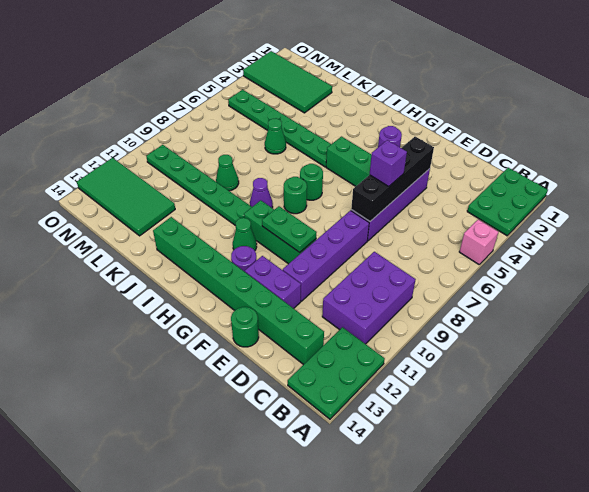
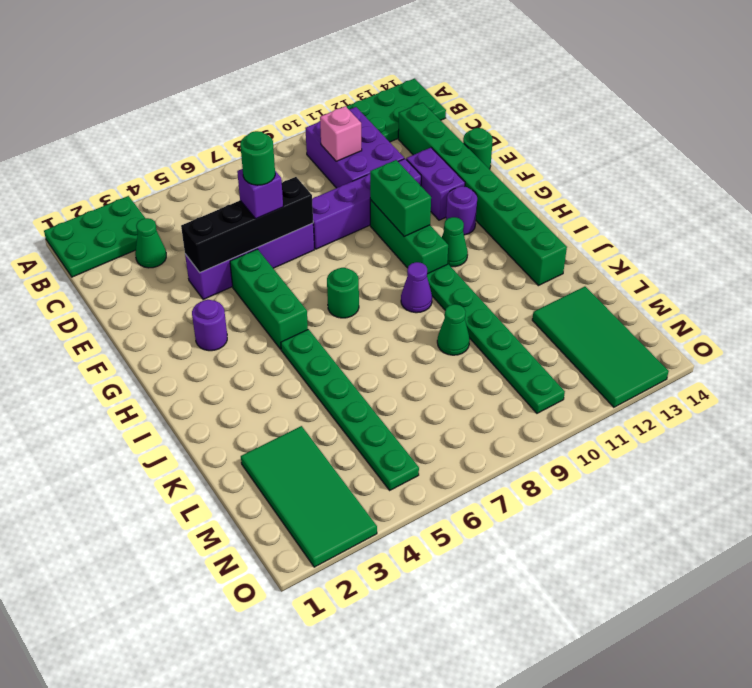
pink 1x1 brick [459,219,498,264] -> pink 1x1 brick moved to [320,106,362,161]
purple 2x3 brick [322,252,416,344] -> purple 2x3 brick turned to [305,107,404,188]
green 1x2 plate [262,206,317,252] -> green 1x2 brick [370,160,431,236]
green 1x1 round brick [284,177,307,214] -> green 1x1 round brick moved to [240,131,275,185]
green 1x1 cone [265,118,286,154] -> green 1x1 cone moved to [135,218,166,268]

